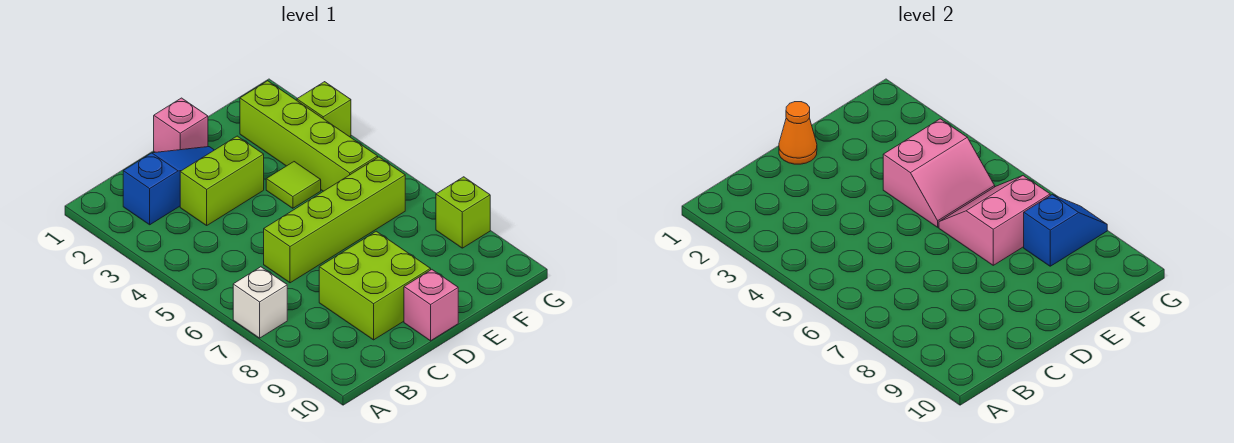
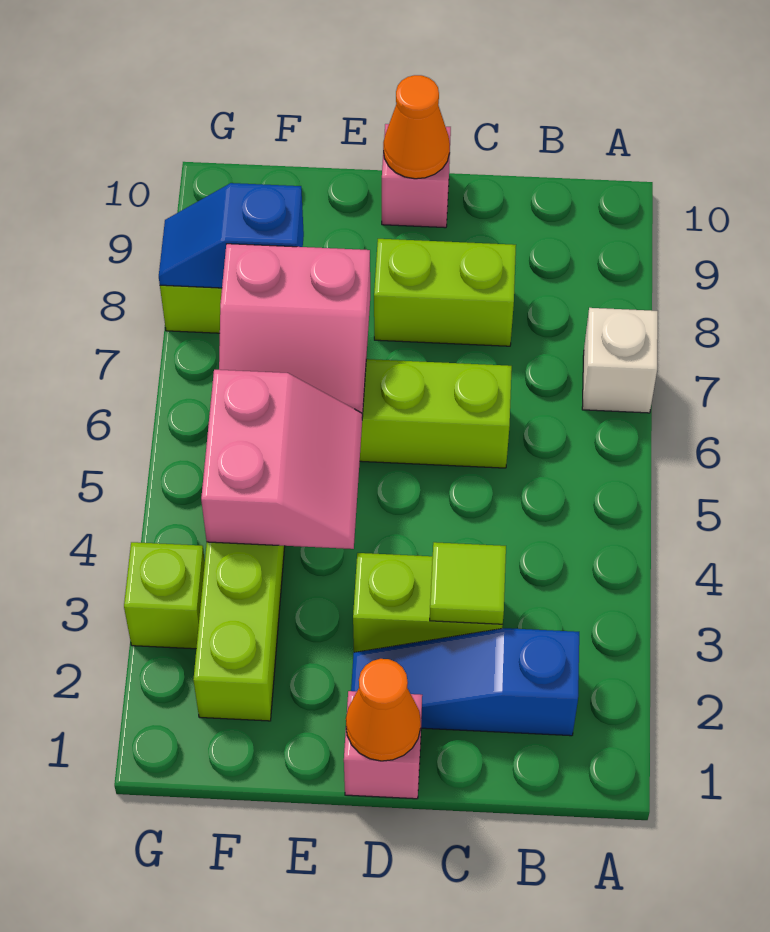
lime 2x2 brick [319,231,431,340] -> lime 1x2 brick [374,239,516,346]
none -> orange 1x1 cone [383,75,450,179]
lime 1x1 tile [266,162,321,208] -> lime 1x1 tile moved to [430,542,506,624]
pink 2x2 slope [883,119,995,227] -> pink 2x2 slope turned to [201,370,362,549]

